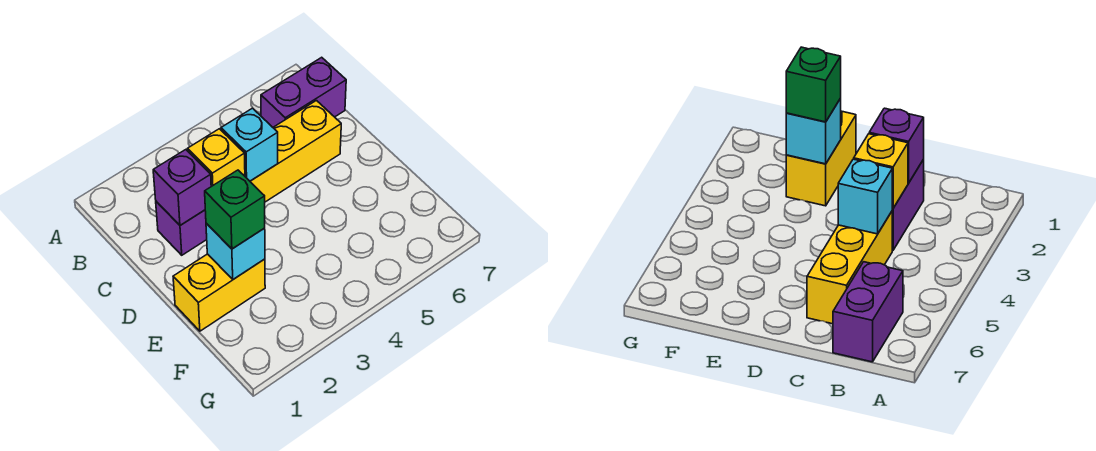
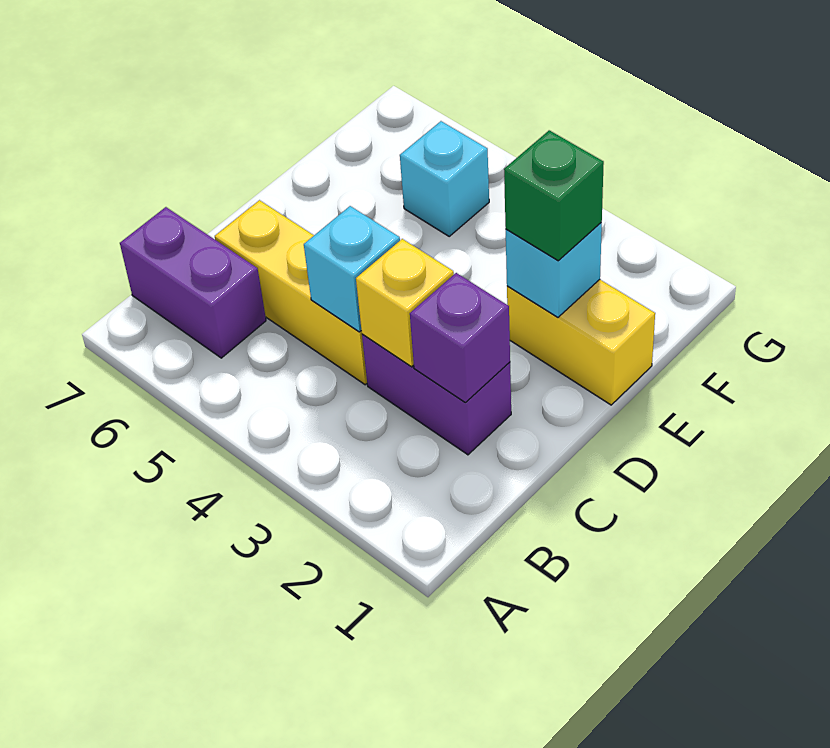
none -> cyan 1x1 brick [400,121,489,236]

